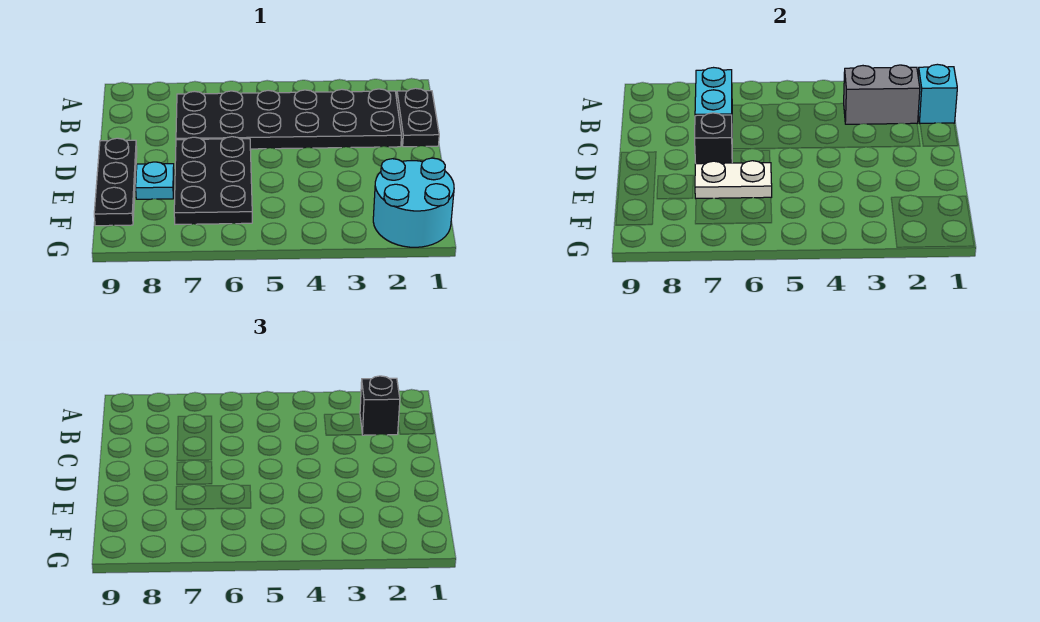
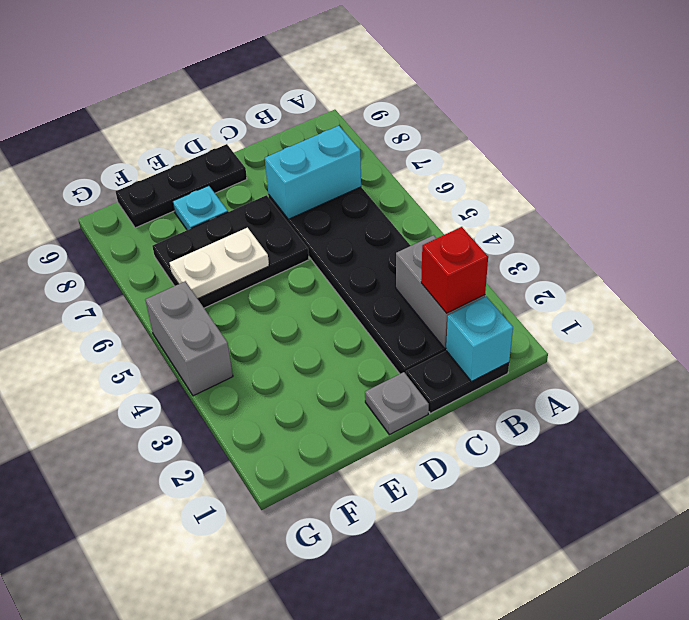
black 1x1 brick [360,376,400,435] -> red 1x1 brick [421,227,488,313]
none -> grey 1x1 plate [365,372,429,435]
black 1x1 brick [695,113,732,164] -> none
white 1x2 plate [695,161,772,198] -> white 1x2 plate turned to [170,228,269,299]
cyan 2x2 round brick [373,158,454,247] -> none
none -> grey 1x2 brick [145,281,233,396]

